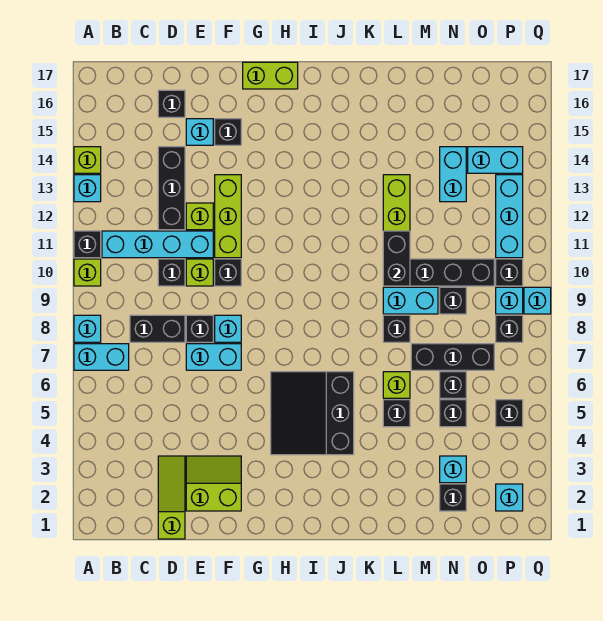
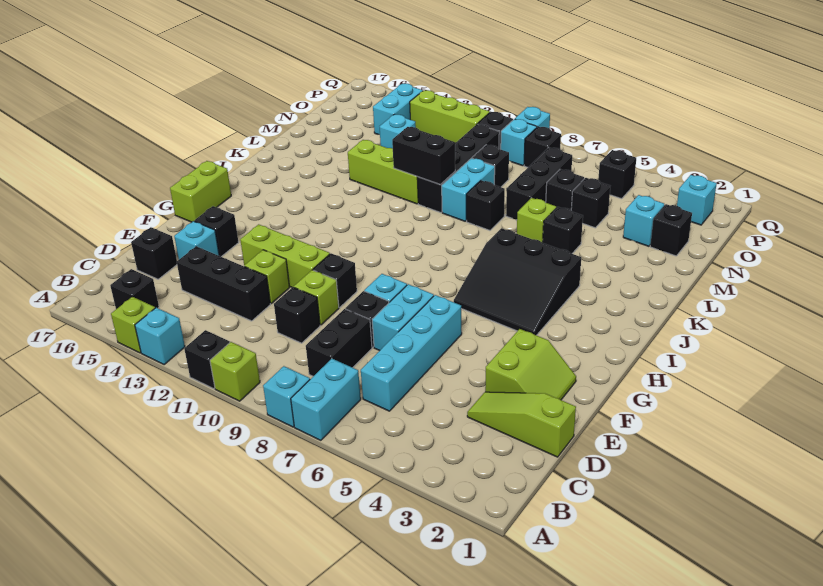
cyan 1x4 brick [102,231,213,258] -> cyan 1x4 brick moved to [361,295,462,411]
none -> black 1x1 brick [110,269,159,309]
lime 2x2 slope [186,456,241,511] -> lime 2x2 slope turned to [485,329,576,400]
cyan 1x2 brick [440,147,466,202] -> cyan 1x1 brick [380,114,416,148]
cyan 1x3 brick [496,175,523,258] -> lime 1x3 brick [410,90,490,143]

